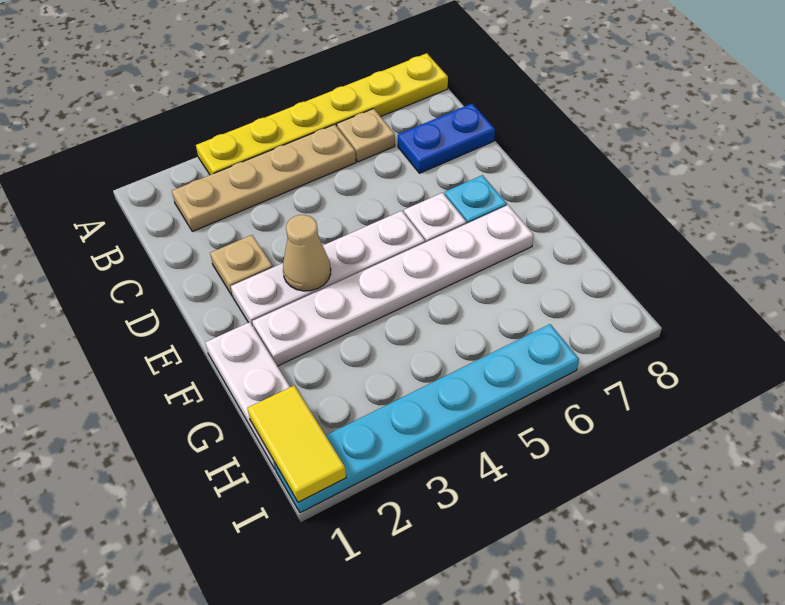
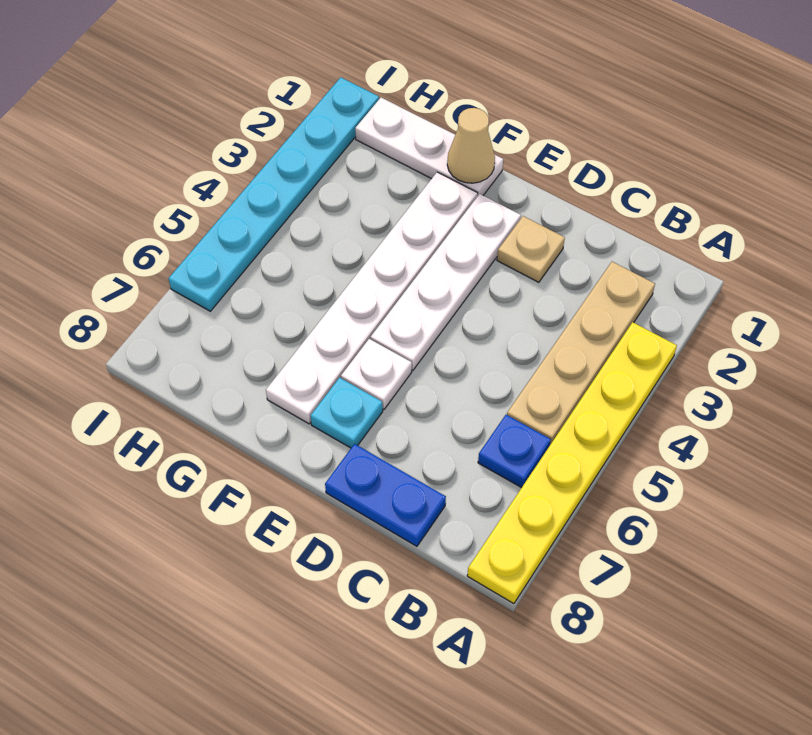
tan 1x1 plate [337,109,395,162] -> blue 1x1 plate [478,415,551,488]
blue 1x2 plate [398,104,495,173] -> blue 1x2 plate turned to [325,444,446,546]
tan 1x1 cone [283,215,331,291] -> tan 1x1 cone moved to [447,108,495,183]
yellow 1x2 tile [247,386,346,502] -> none

